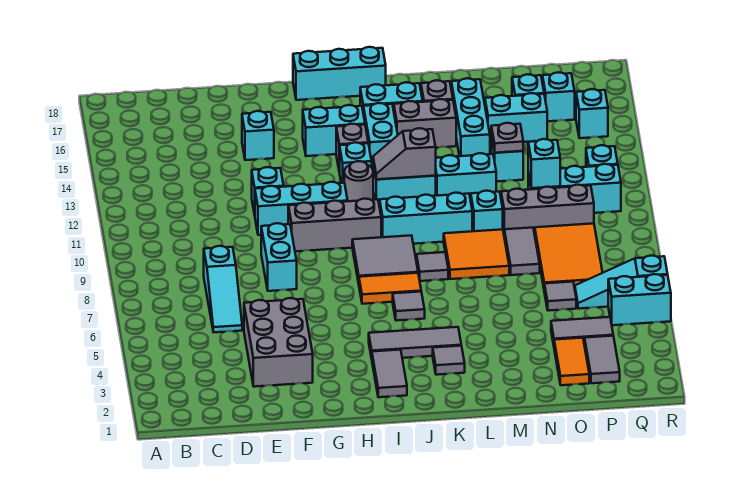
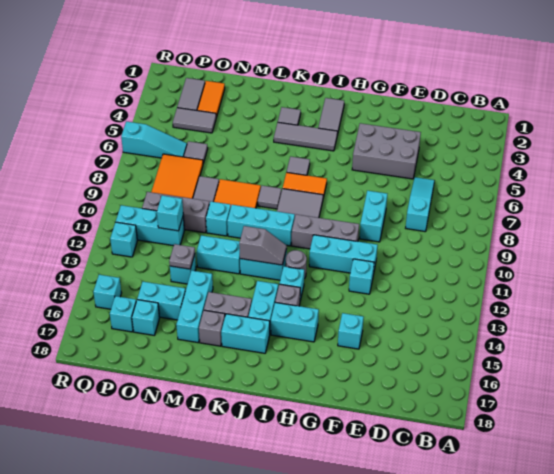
grey 2x3 brick [244,298,313,387] -> grey 2x3 brick turned to [352,123,421,179]
cyan 1x3 brick [293,47,386,100] -> none
cyan 1x2 brick [608,274,671,325] -> none

